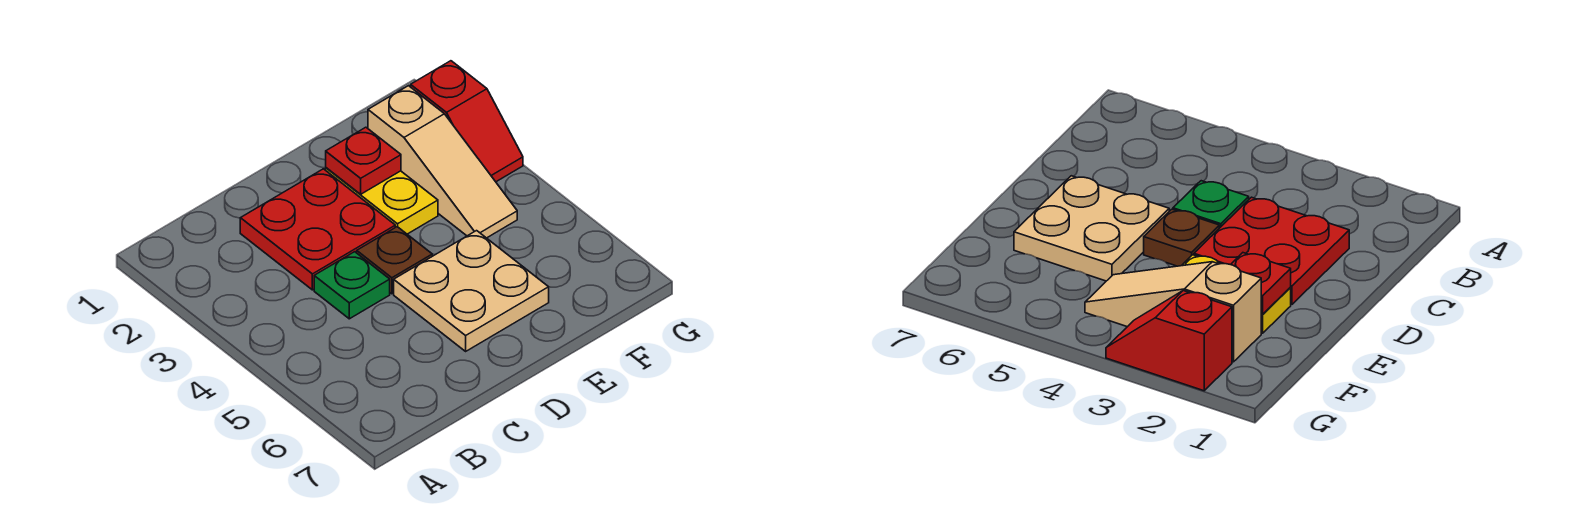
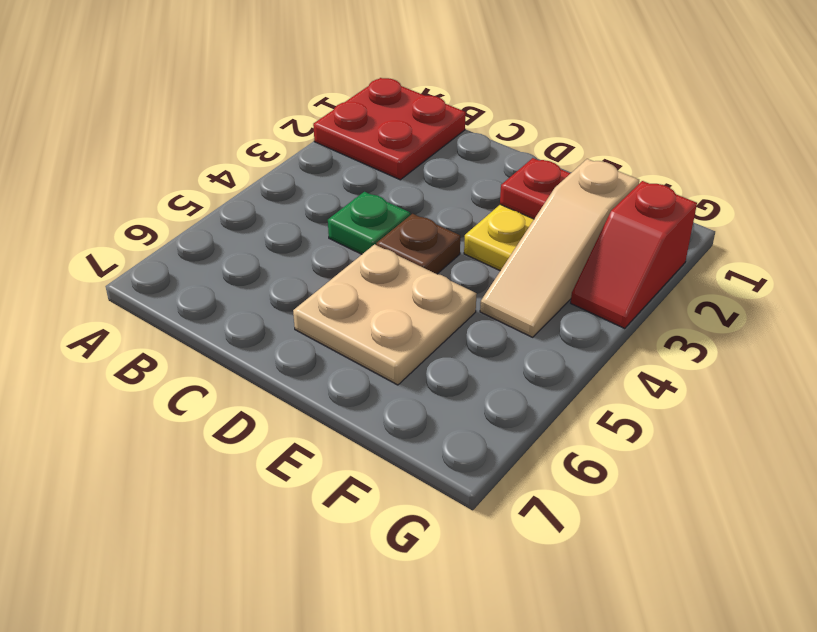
red 2x2 plate [240,169,395,290] -> red 2x2 plate moved to [313,78,466,180]

